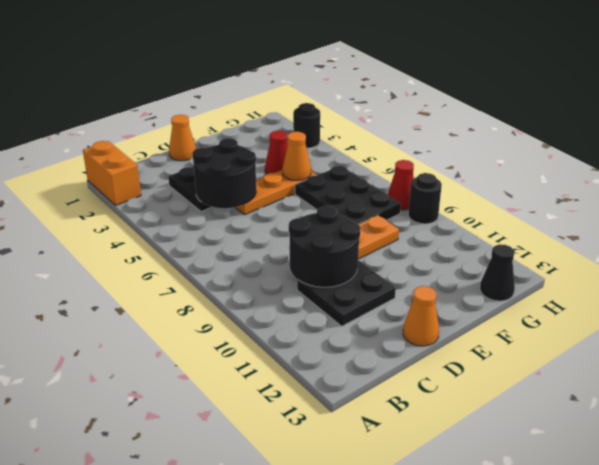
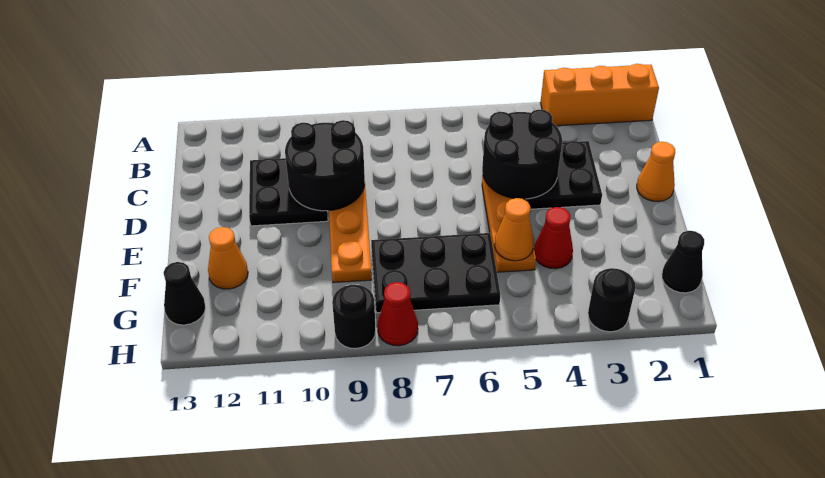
orange 1x2 brick [83,141,141,205] -> orange 1x3 brick [540,64,659,126]
orange 1x1 cone [403,286,439,346] -> orange 1x1 cone moved to [208,227,248,289]
none -> black 1x1 cone [662,231,704,293]

